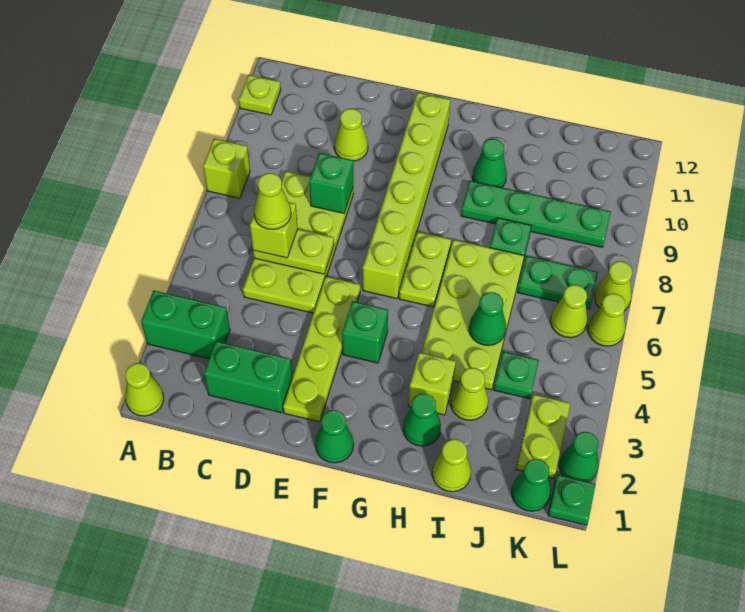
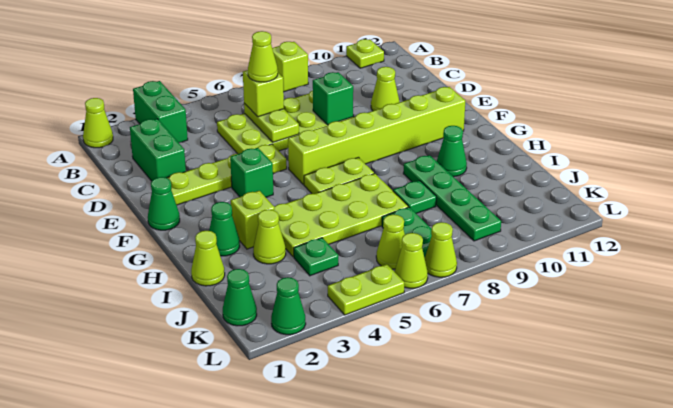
green 1x1 cone [469,292,506,346] -> none
lime 1x2 plate [516,394,570,479] -> lime 1x2 plate moved to [328,264,404,315]
green 1x1 plate [548,475,596,525] -> none

